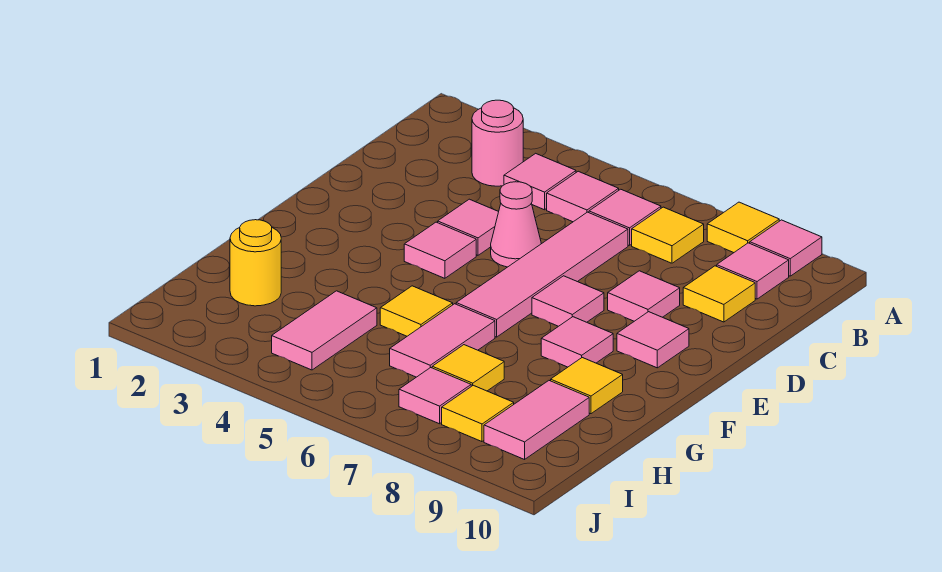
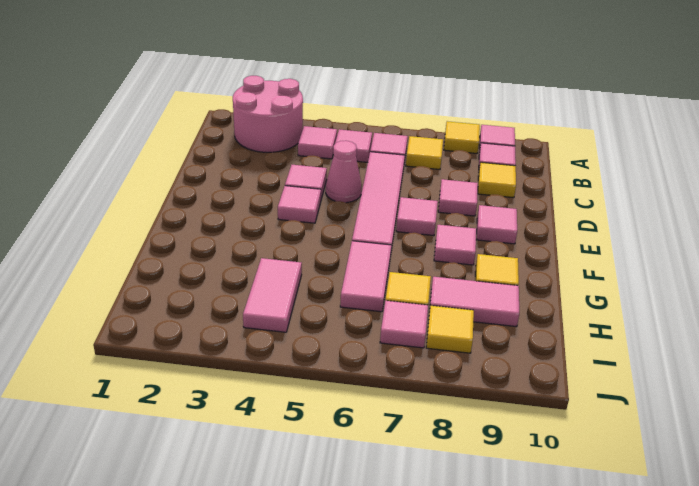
pink 1x1 round brick [472,100,523,186] -> pink 2x2 round brick [233,76,303,152]
yellow 1x1 tile [380,286,453,336] -> none
yellow 1x1 round brick [230,220,281,306] -> none
pink 1x2 tile [484,381,589,459] -> pink 1x2 tile turned to [429,277,519,327]

